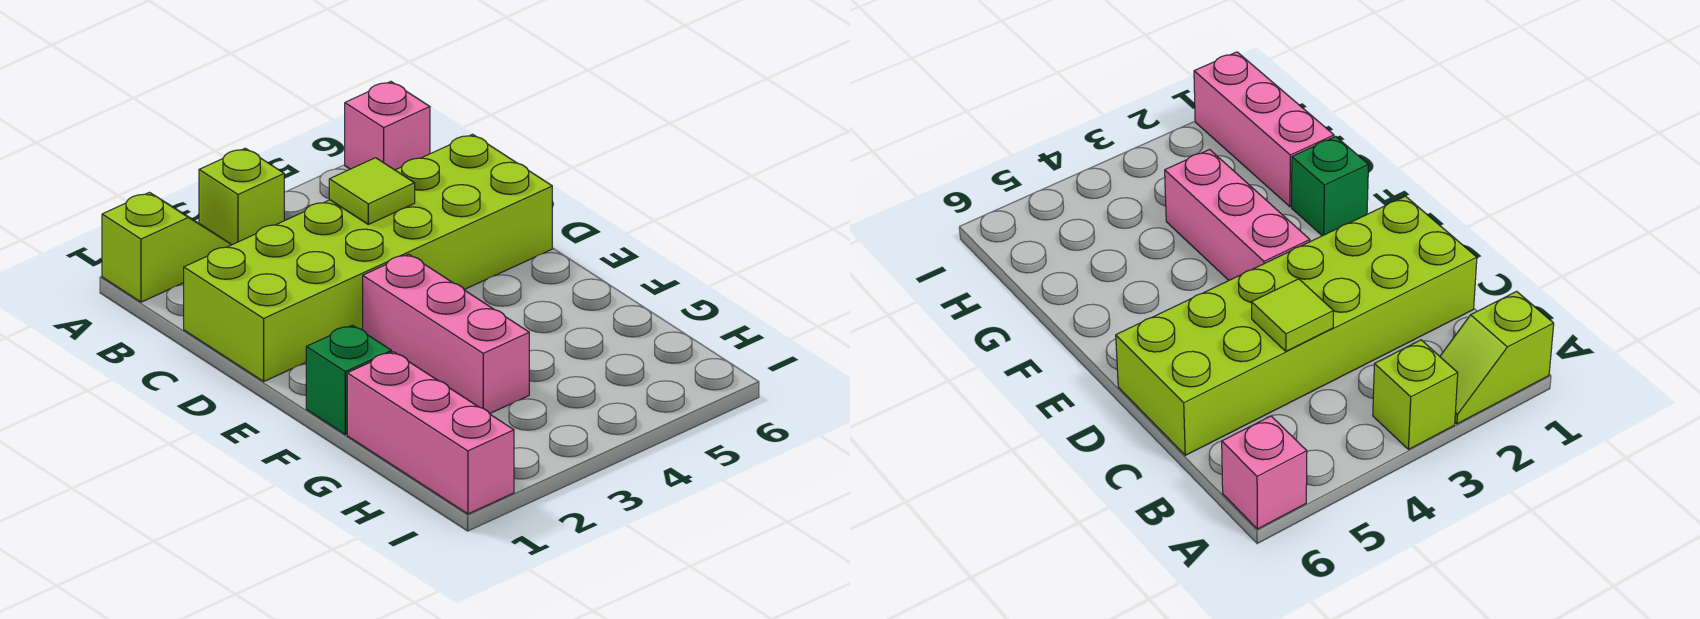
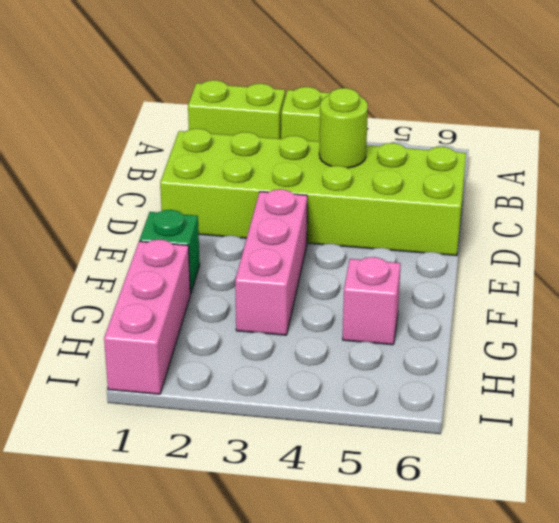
lime 1x2 slope [102,192,231,302] -> lime 1x2 brick [188,80,285,139]
pink 1x1 brick [345,82,430,170] -> pink 1x1 brick moved to [343,257,401,345]
lime 1x1 tile [329,158,415,224] -> lime 1x1 round brick [319,88,368,168]

